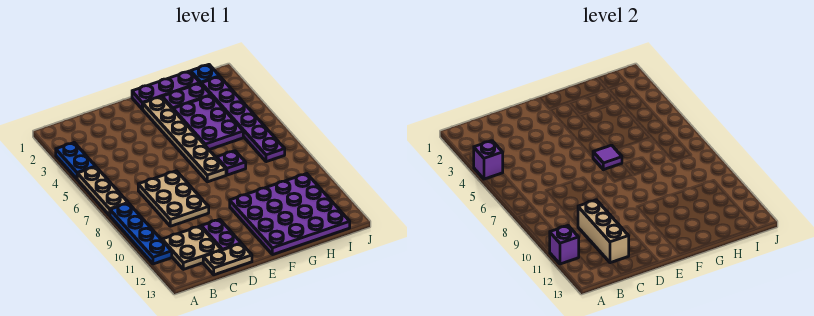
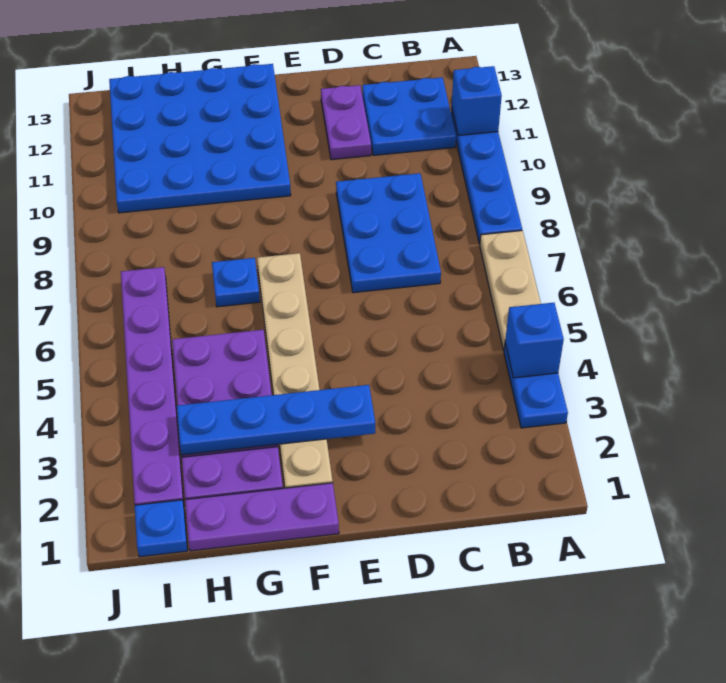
purple 1x1 brick [474,141,503,179] -> blue 1x1 brick [505,303,564,378]
purple 1x1 brick [550,226,579,264] -> blue 1x1 brick [452,66,502,135]
tan 2x2 plate [162,226,221,269] -> blue 2x2 plate [362,77,456,155]
tan 2x3 plate [138,171,209,226] -> blue 2x3 plate [336,173,441,293]
tan 1x3 brick [578,200,629,263] -> none
tan 1x2 plate [203,244,252,275] -> none
none -> blue 1x4 plate [177,385,375,455]
purple 1x1 tile [593,145,622,170] -> none
purple 4x4 plate [230,174,350,255] -> blue 4x4 plate [109,64,291,213]
purple 1x1 plate [217,151,246,175] -> blue 1x1 plate [212,258,260,307]

